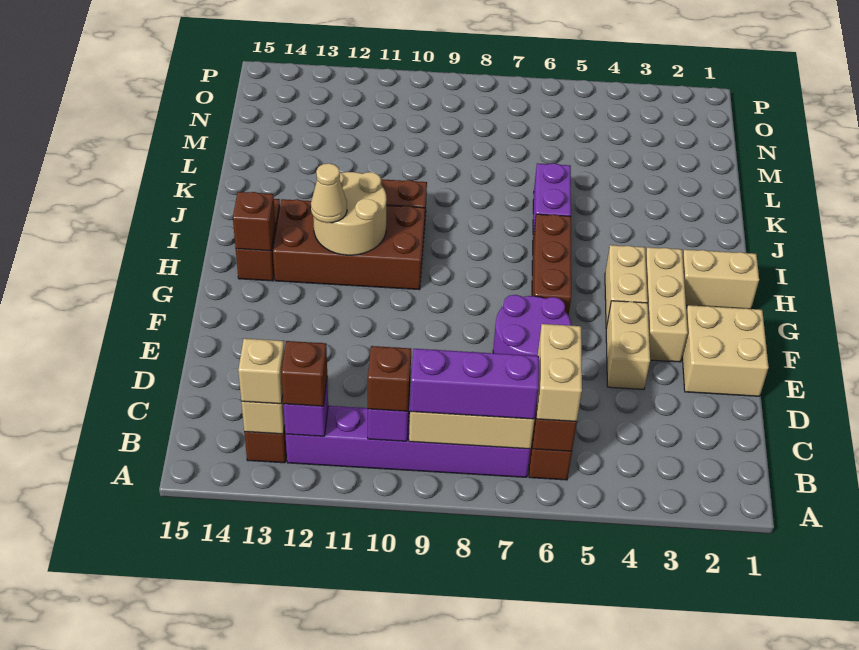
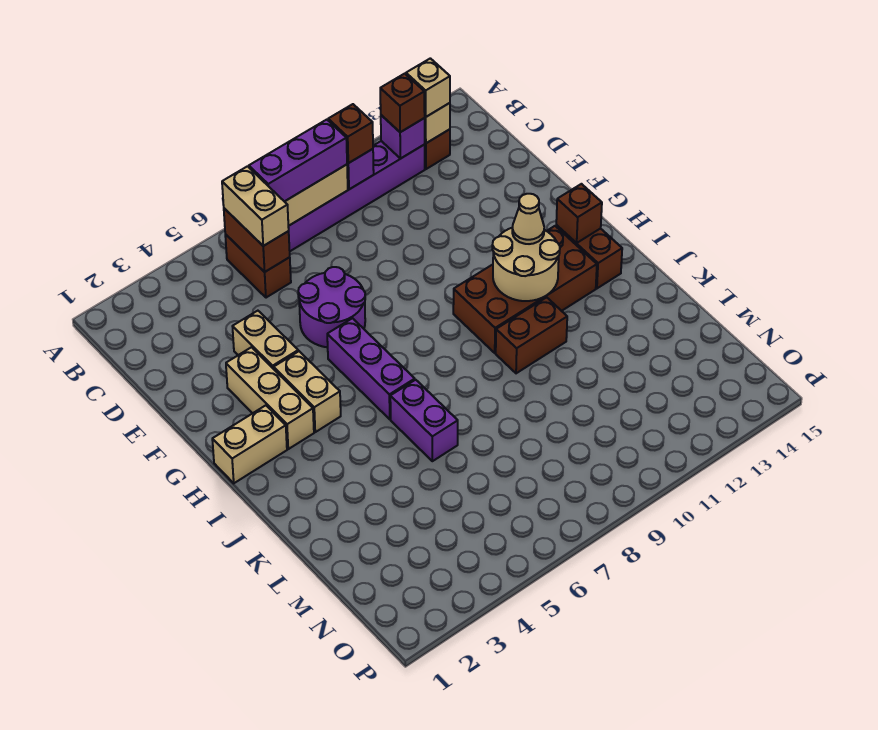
tan 2x2 brick [682,305,769,396] -> none
brown 1x3 brick [532,214,571,316] -> purple 1x3 brick [327,318,415,419]

